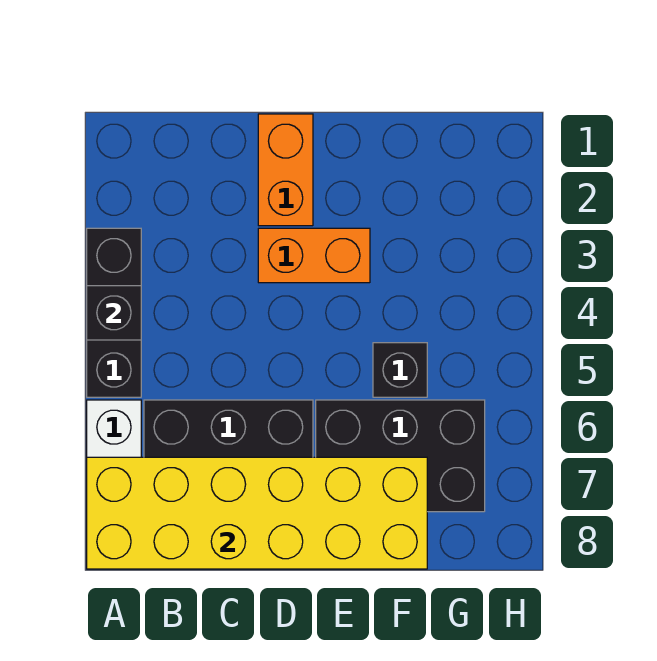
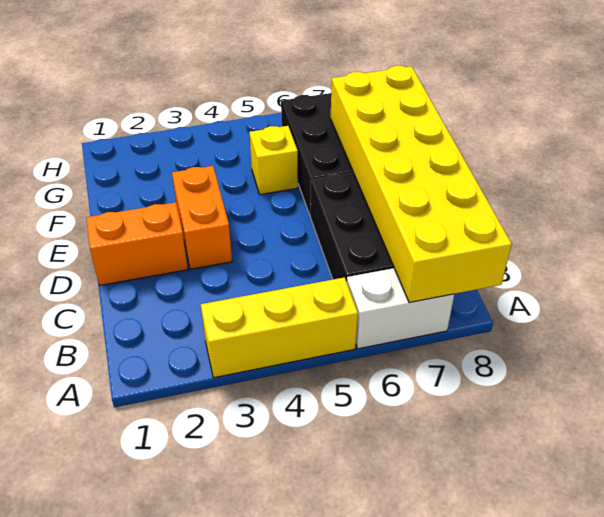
black 1x3 brick [87,228,141,397] -> yellow 1x3 brick [201,277,358,378]
black 1x1 brick [87,286,141,340] -> none
black 1x1 brick [373,343,427,397] -> yellow 1x1 brick [250,126,298,195]

